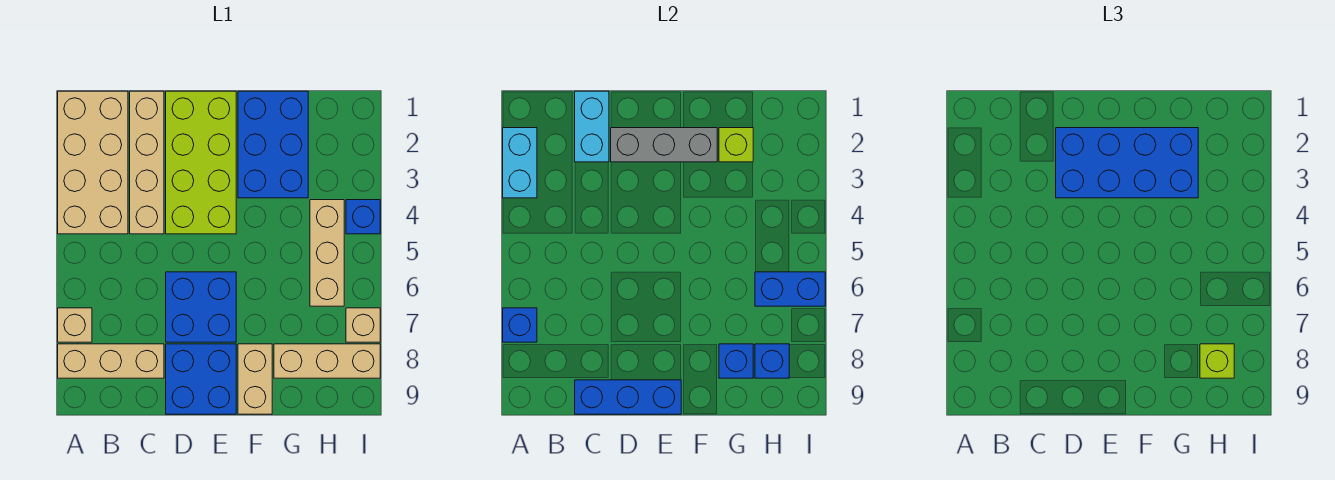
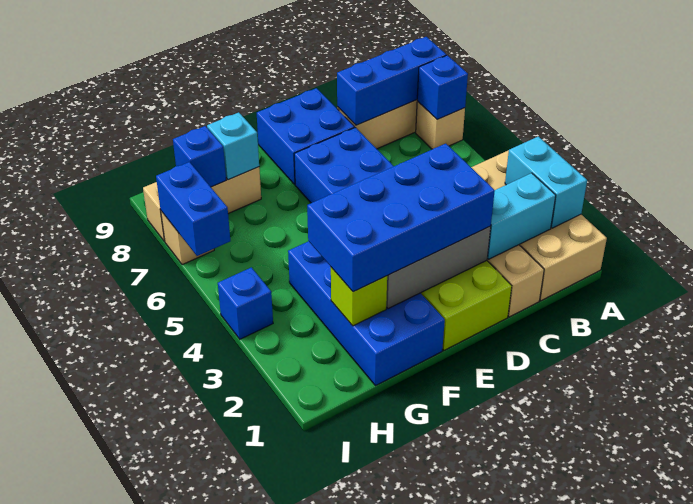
cyan 1x2 brick [575,91,609,162] -> cyan 1x2 brick turned to [487,173,556,259]
blue 1x3 brick [575,380,681,414] -> blue 1x3 brick moved to [337,37,446,125]
blue 2x3 brick [238,91,308,198] -> blue 2x4 brick [288,241,445,386]
tan 1x2 brick [238,344,272,414] -> none
blue 1x1 brick [719,344,753,378] -> cyan 1x1 brick [207,112,259,180]
tan 1x3 brick [310,200,344,306] -> none
blue 1x2 brick [755,272,825,306] -> blue 1x2 brick turned to [156,162,230,256]
lime 1x1 brick [1200,344,1234,378] -> none

